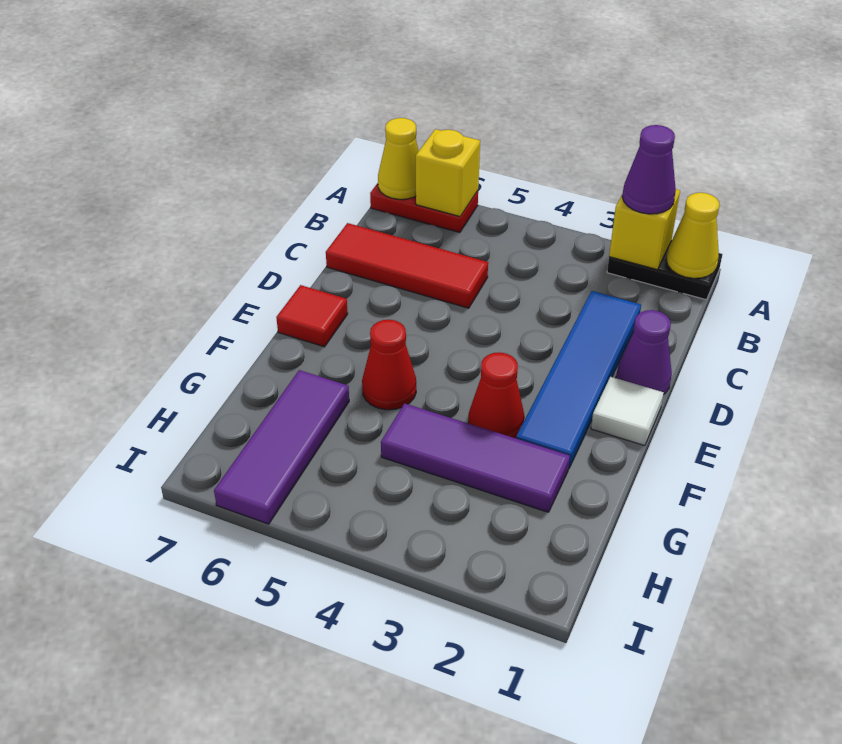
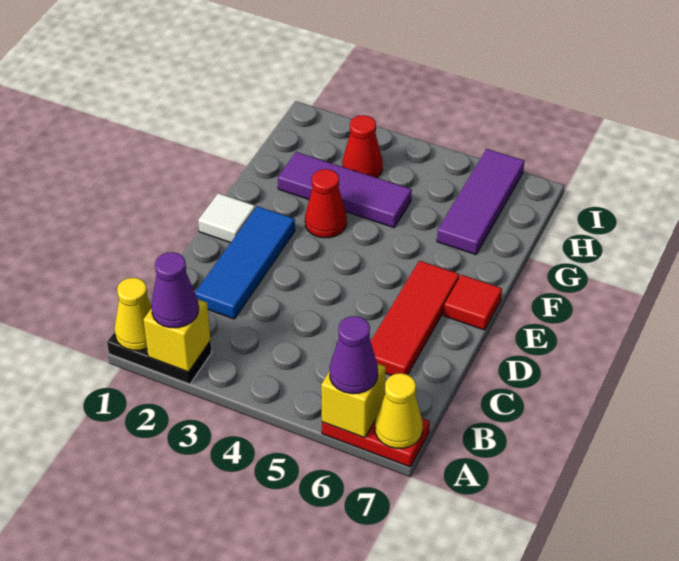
blue 1x4 tile [516,291,641,469] -> blue 1x3 tile [195,206,295,319]
red 1x3 tile [326,223,488,308] -> red 1x3 tile turned to [370,261,459,375]
purple 1x1 cone [616,310,672,395] -> purple 1x1 cone moved to [330,316,378,394]
red 1x1 cone [362,320,416,410] -> red 1x1 cone moved to [342,115,383,178]

